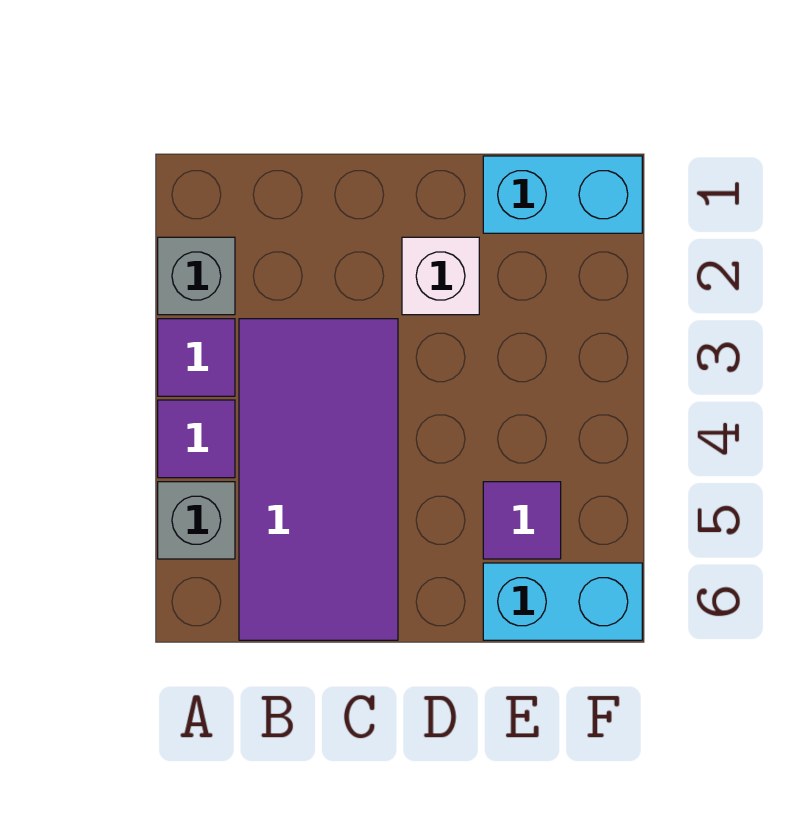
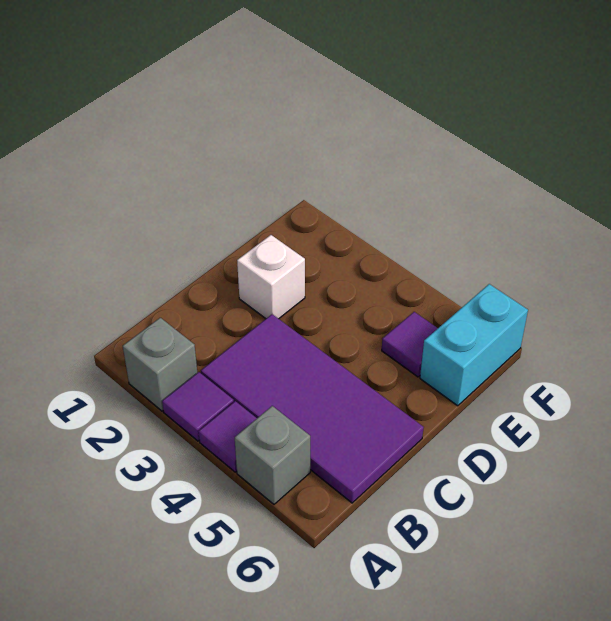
cyan 1x2 brick [483,156,642,233] -> none

